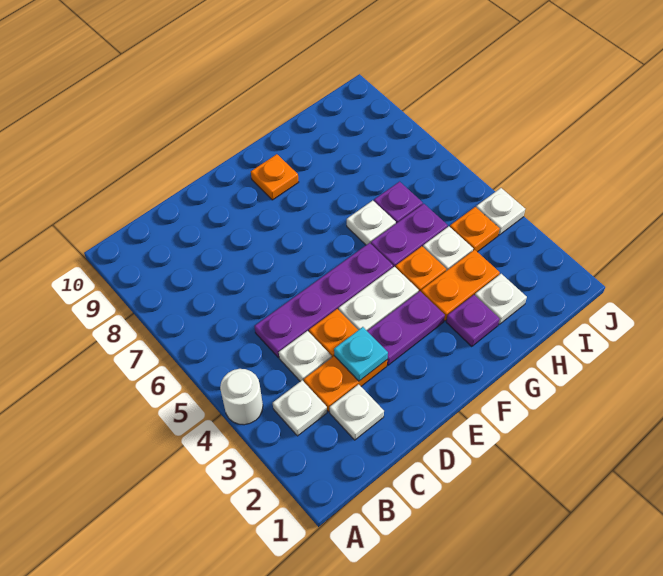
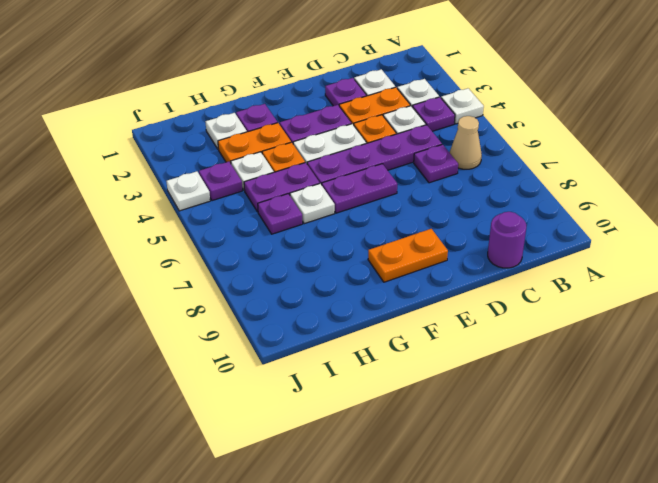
white 1x1 round brick [220,369,263,425] -> white 1x1 plate [441,88,484,124]
none -> purple 1x1 plate [413,97,455,131]
none -> tan 1x1 cone [450,116,482,169]
none -> purple 1x1 plate [414,145,458,183]
none -> purple 1x1 round brick [488,212,526,268]
none -> purple 1x1 plate [325,78,367,106]
cyan 1x1 plate [334,327,388,381] -> none
none -> purple 1x2 plate [322,164,397,213]
orange 1x1 plate [251,154,298,200] -> orange 1x2 plate [368,229,448,282]
orange 1x1 plate [450,207,500,252] -> purple 1x1 plate [199,162,242,201]

